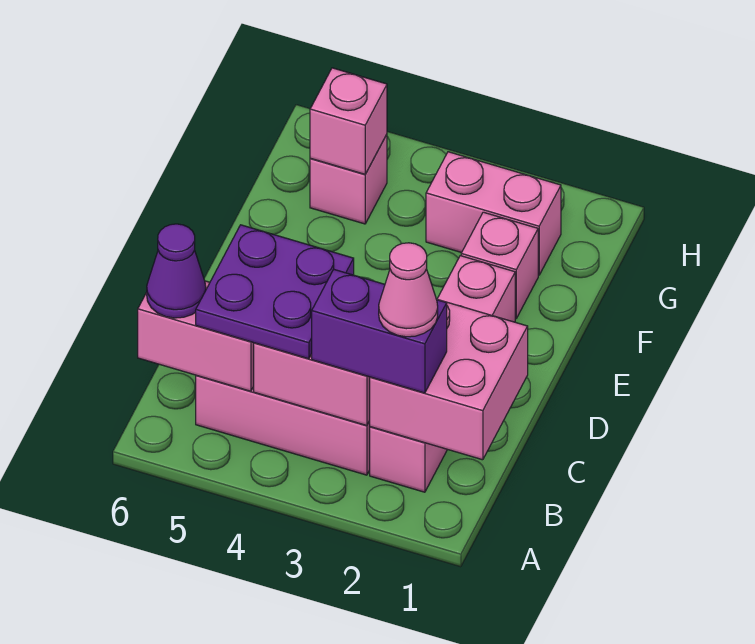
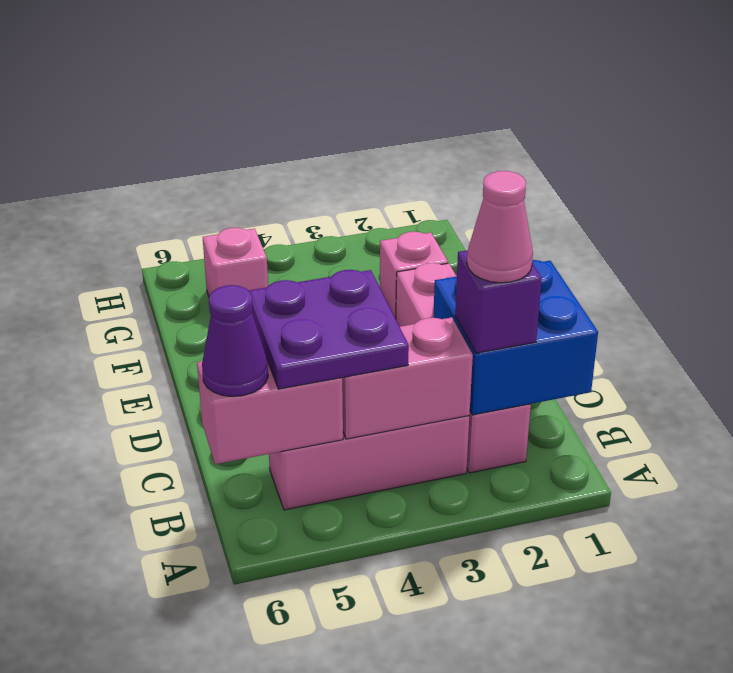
pink 2x2 brick [369,300,528,460] -> blue 2x2 brick [433,260,598,415]
purple 1x2 brick [312,269,447,393] -> purple 1x1 brick [455,250,542,353]
pink 1x2 brick [426,152,561,275] -> none
pink 1x1 brick [310,68,387,174] -> none

